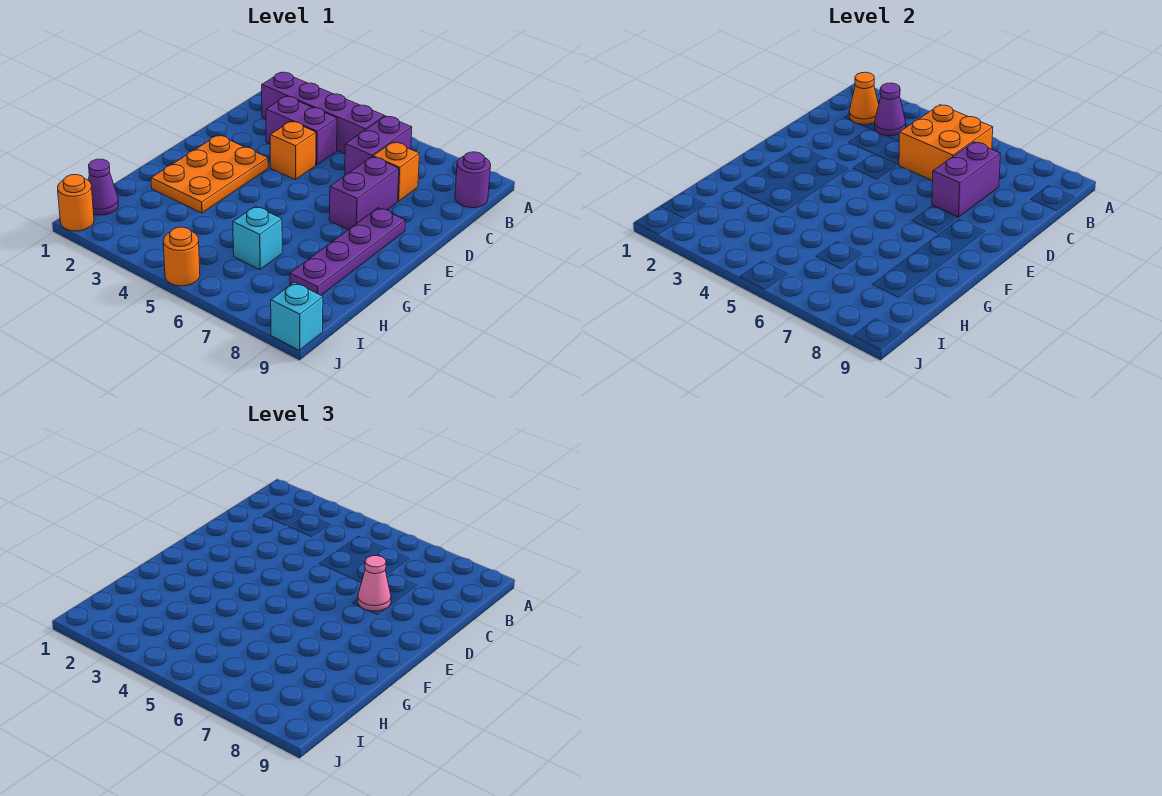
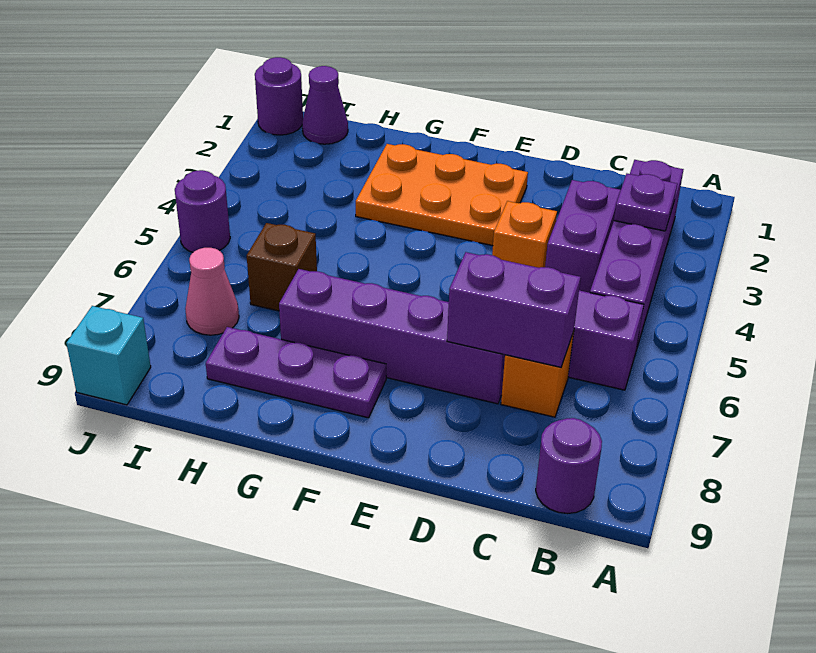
orange 1x1 cone [849,72,879,124] -> none
purple 1x1 cone [875,83,906,136] -> purple 1x1 plate [614,174,677,231]
orange 2x2 brick [899,105,993,181] -> none
purple 1x2 brick [329,157,399,230] -> purple 1x4 brick [279,269,505,404]
pink 1x1 cone [358,556,391,611] -> pink 1x1 cone moved to [185,248,239,335]
purple 1x4 plate [290,208,405,295] -> purple 1x3 plate [206,327,386,418]
cyan 1x1 brick [233,206,282,270] -> brown 1x1 brick [247,223,317,311]
orange 1x1 round brick [58,175,94,231] -> purple 1x1 round brick [255,57,303,135]
orange 1x1 round brick [163,227,200,286] -> purple 1x1 round brick [175,170,230,252]

